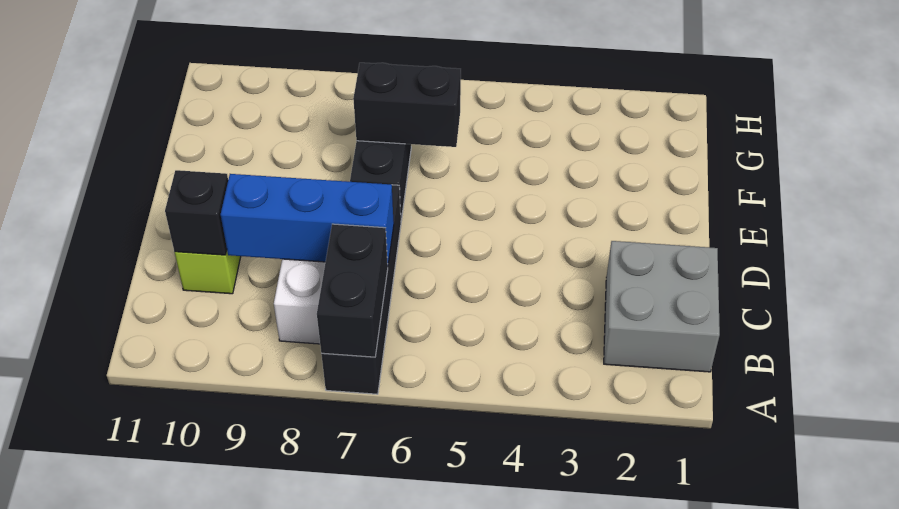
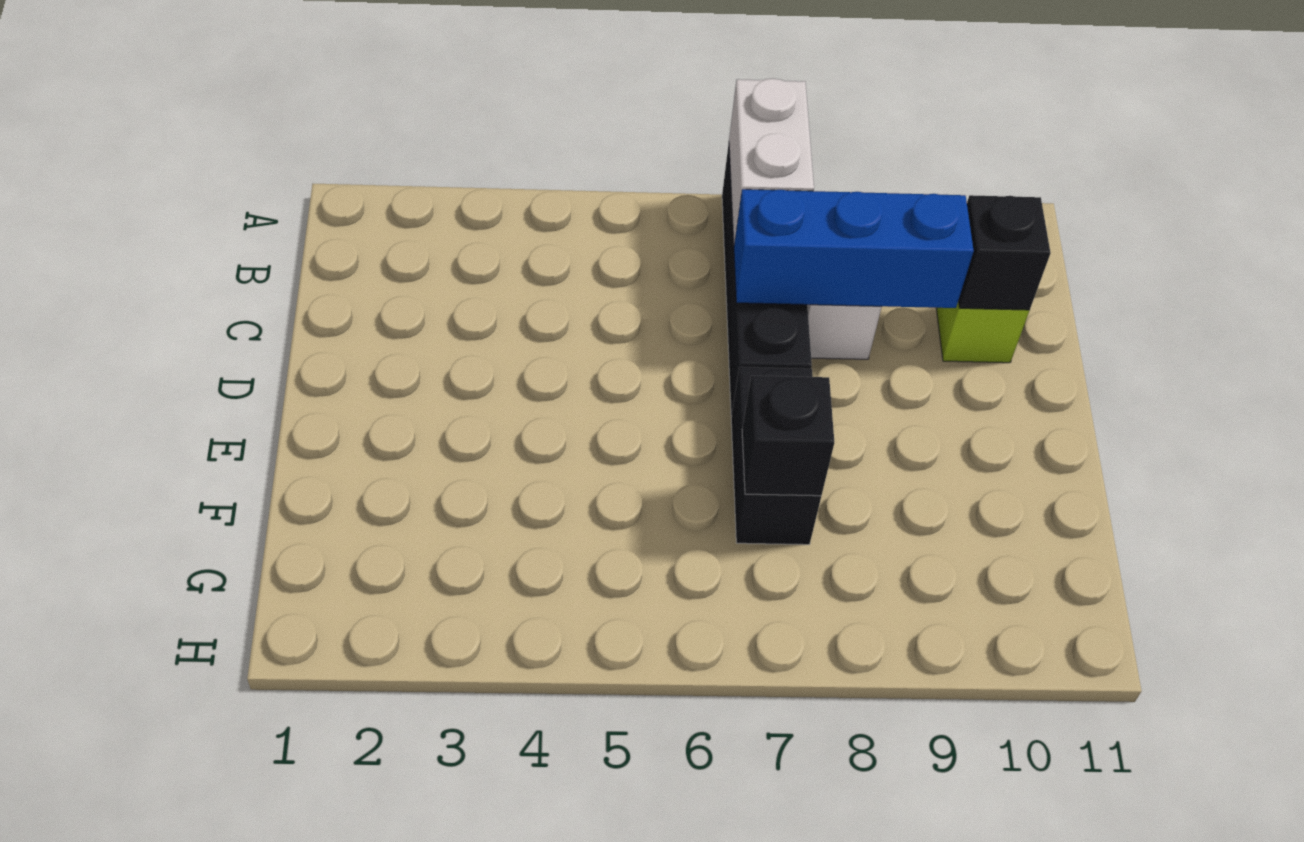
black 1x2 brick [317,224,388,357] -> white 1x2 brick [729,78,814,243]
grey 2x2 brick [604,241,720,372] -> none
black 1x2 brick [353,63,461,147] -> black 1x1 brick [742,376,834,496]

